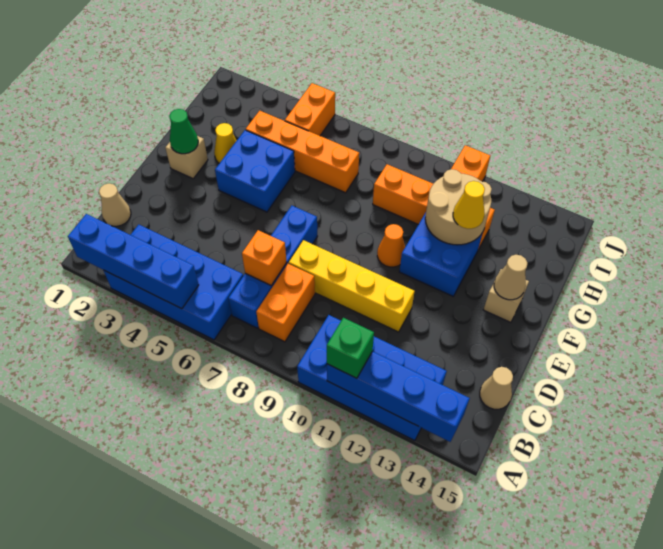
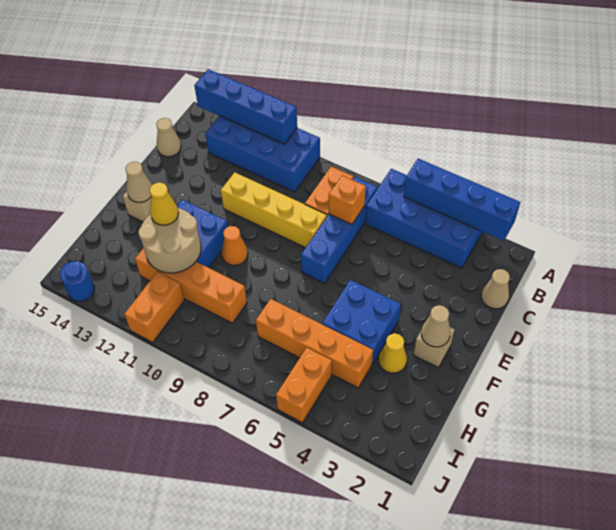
green 1x1 brick [327,318,374,378] -> none
green 1x1 cone [169,109,198,154] -> tan 1x1 cone [421,305,451,347]
none -> blue 1x1 round brick [60,261,95,301]

